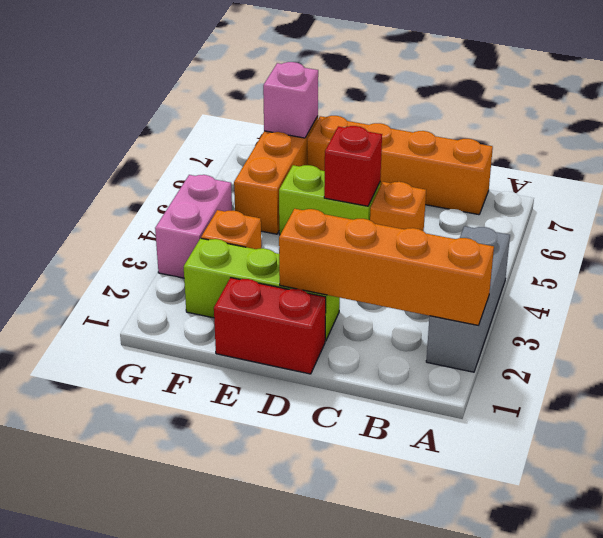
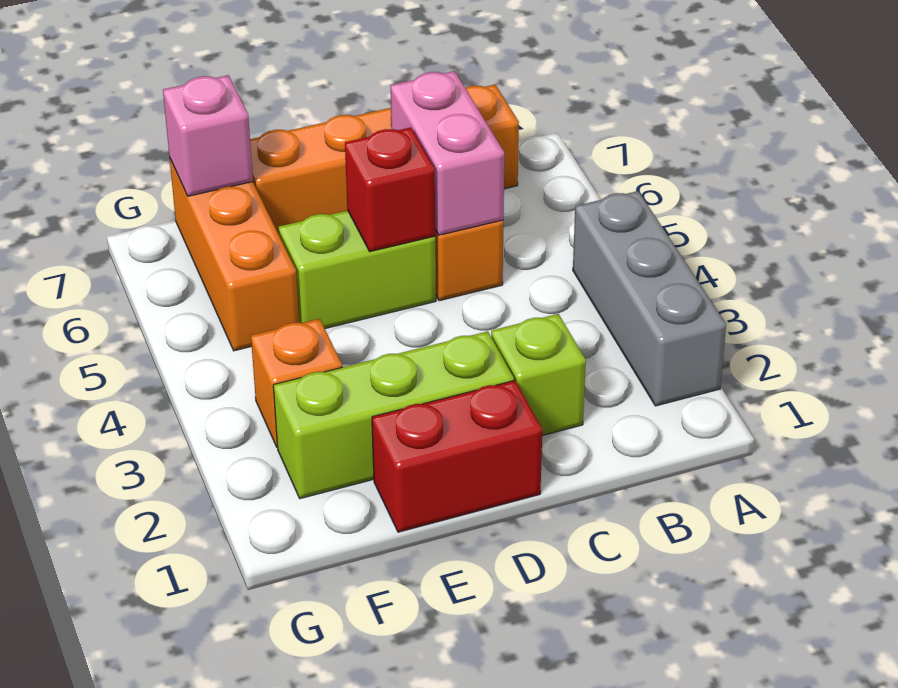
orange 1x4 brick [279,209,494,325] -> none
none -> lime 1x1 brick [491,314,586,436]
pink 1x2 brick [155,175,232,278] -> pink 1x2 brick moved to [391,71,504,235]

